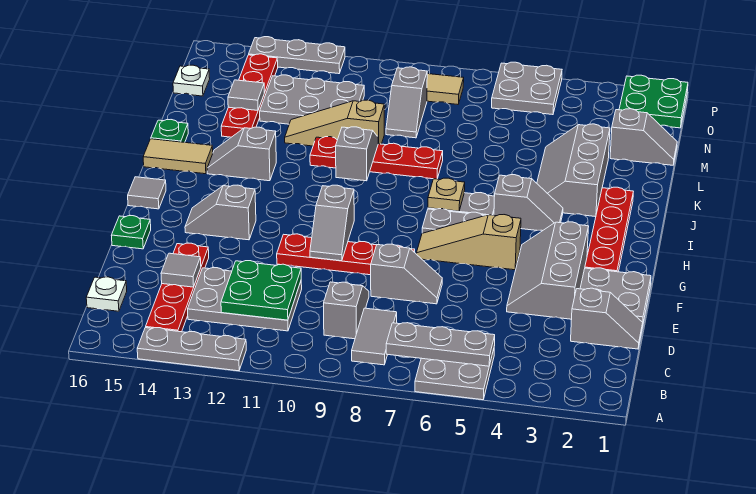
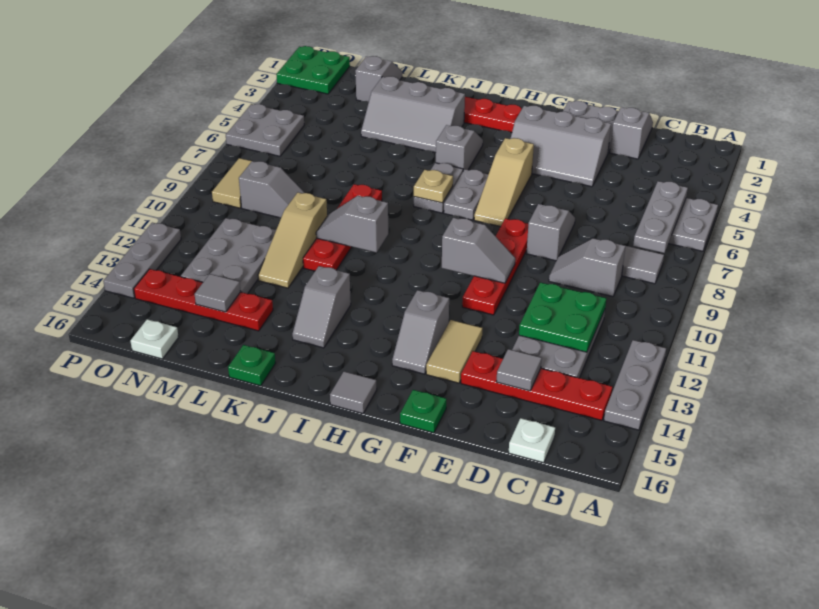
tan 1x2 tile [143,139,213,174] -> tan 1x2 tile moved to [426,320,482,383]

